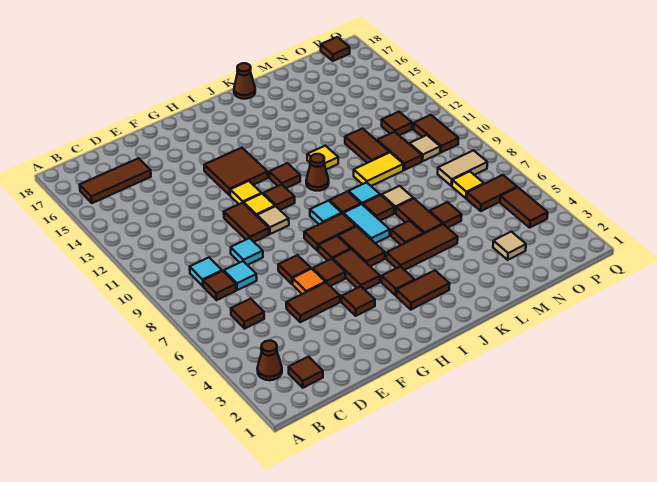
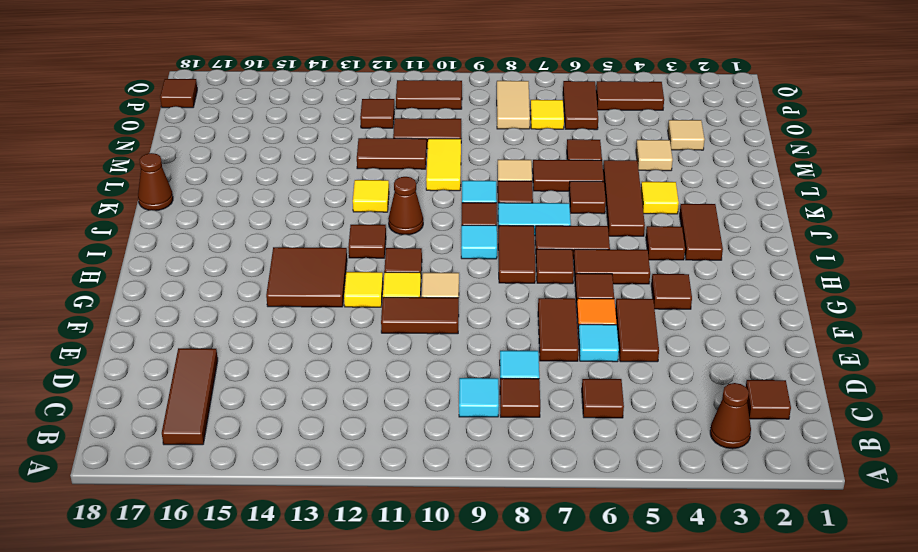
cyan 1x1 tile [231,238,263,265] -> cyan 1x1 tile moved to [578,324,619,362]
brown 1x1 tile [278,255,311,284] -> brown 1x2 tile [538,298,579,361]
none -> yellow 1x1 tile [641,182,679,214]
tan 1x1 tile [409,135,440,161] -> tan 1x1 tile moved to [636,140,673,171]

